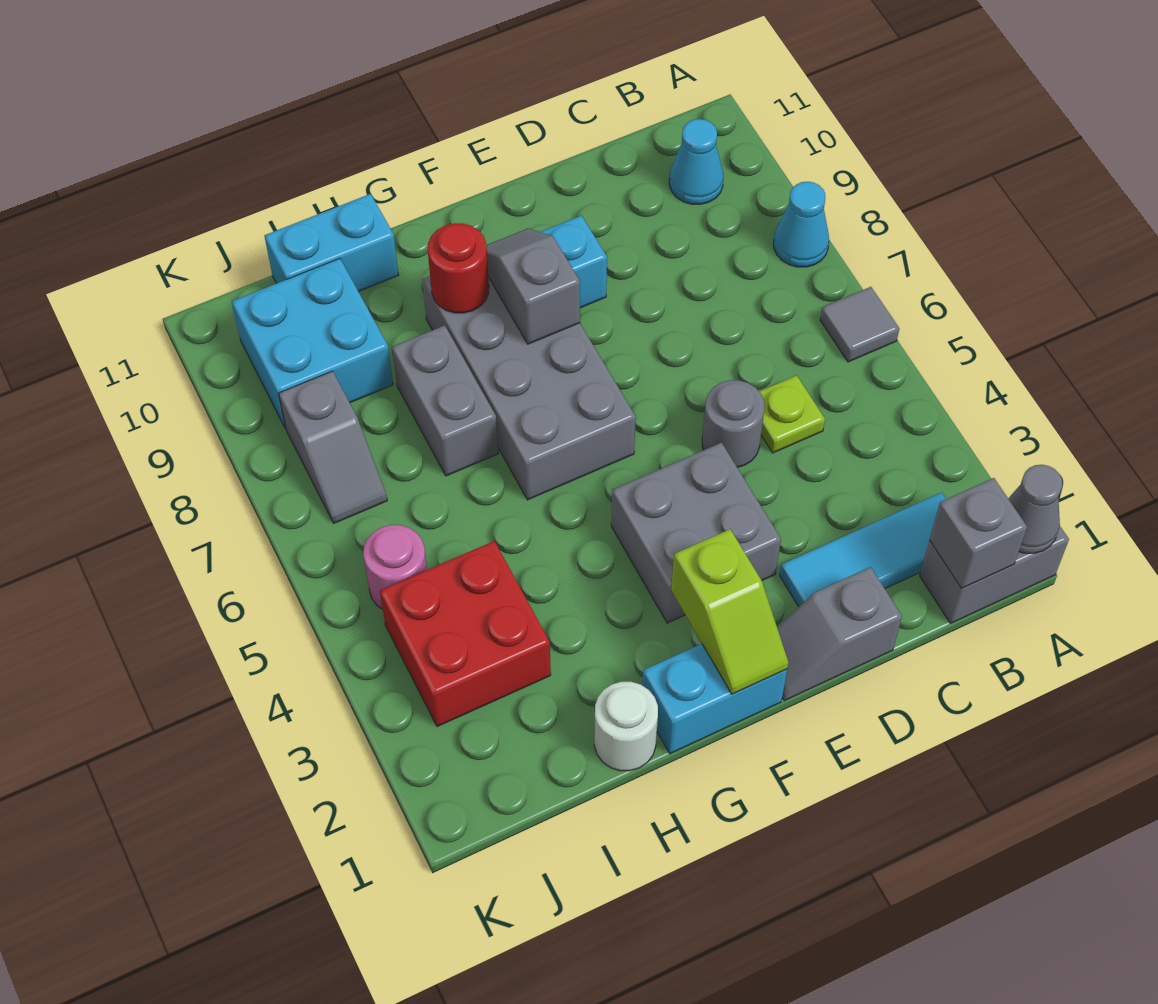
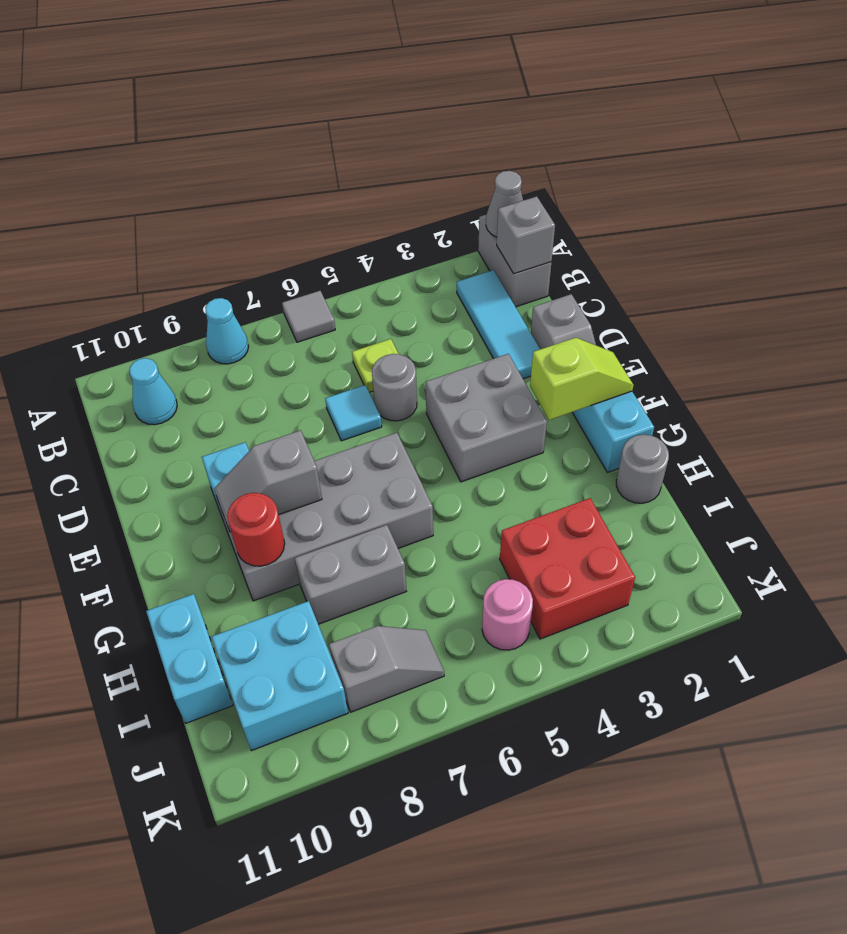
none -> cyan 1x1 tile [325,385,382,441]
white 1x1 round brick [594,682,658,771] -> grey 1x1 round brick [616,435,669,503]

